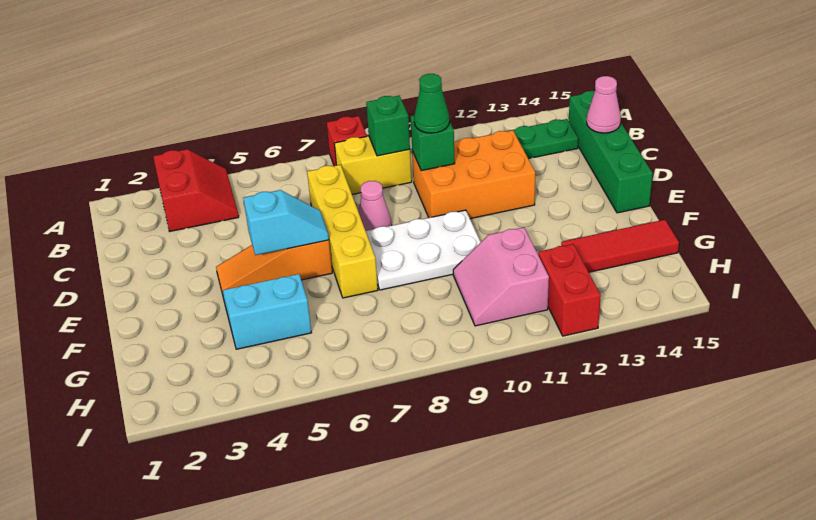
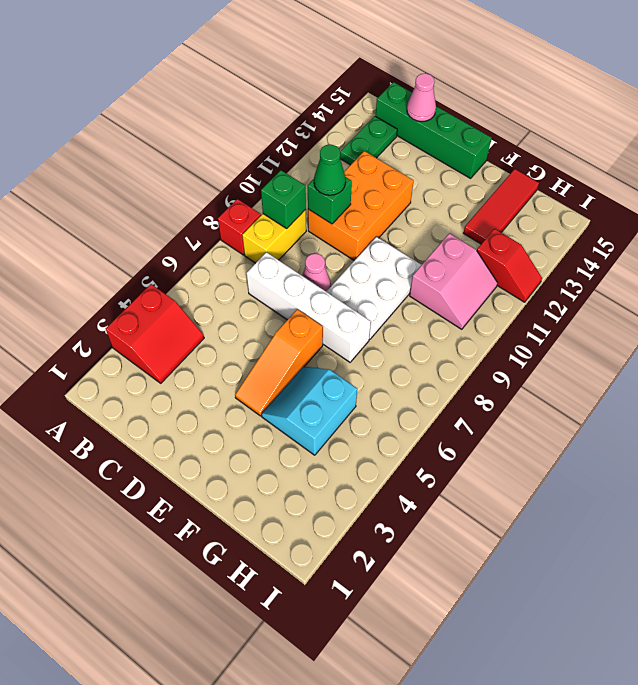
red 2x2 slope [153,149,239,231] -> red 2x2 slope turned to [105,284,204,383]
yellow 1x4 brick [307,165,378,298] -> white 1x4 brick [246,252,371,362]
cyan 1x2 slope [243,190,329,255] -> none
pink 2x2 slope [453,227,549,326] -> pink 2x2 slope turned to [410,233,497,329]
red 1x2 brick [538,244,601,336] -> red 1x2 slope [477,229,542,302]

